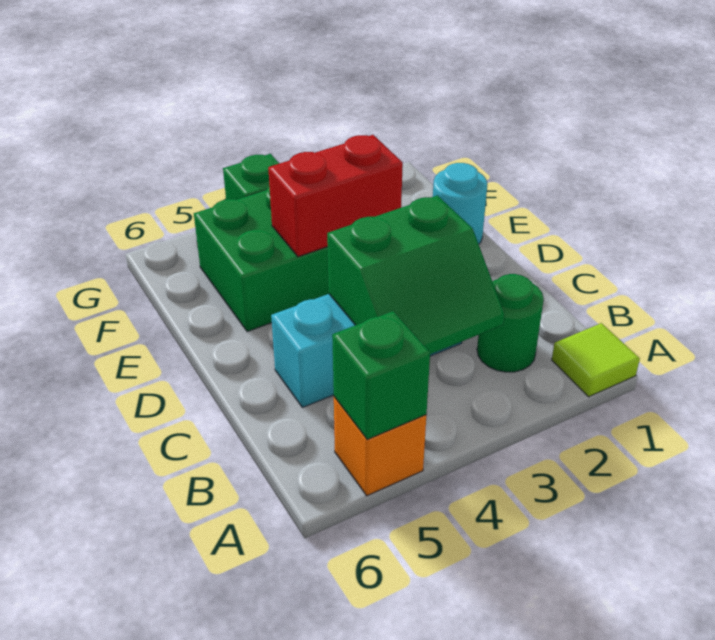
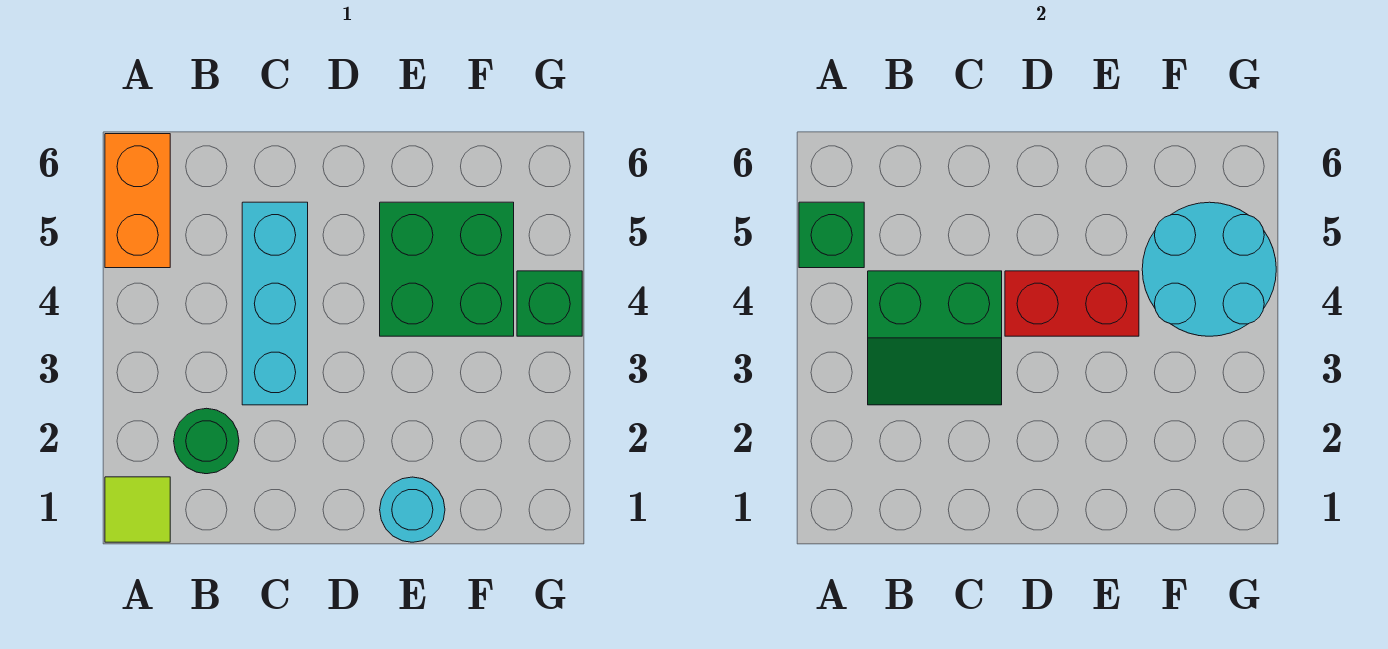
orange 1x1 brick [334,397,426,496] -> orange 1x2 brick [105,134,170,268]
green 2x2 slope [327,195,504,354] -> green 2x2 slope turned to [868,271,1002,405]
red 1x2 brick [268,135,403,257] -> red 1x2 brick turned to [1005,271,1139,336]
none -> cyan 2x2 round brick [1142,202,1276,336]

